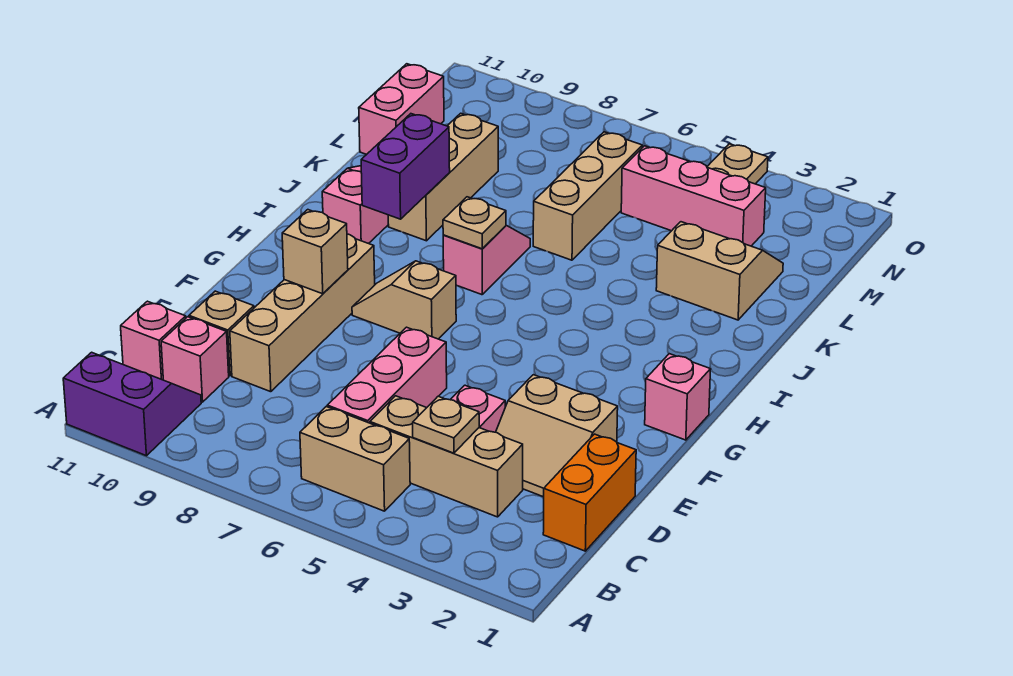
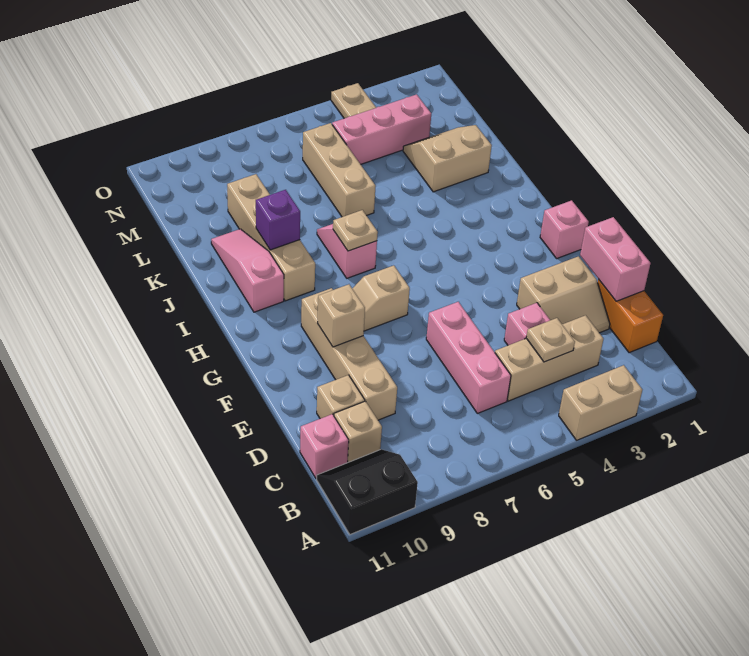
purple 2x2 slope [63,352,201,456] -> black 2x2 slope [317,449,418,534]
tan 1x2 brick [300,407,410,511] -> tan 1x2 brick moved to [559,365,642,440]
pink 1x1 brick [161,317,229,402] -> tan 1x1 brick [334,401,382,462]
purple 1x2 brick [361,114,450,219] -> purple 1x1 brick [256,190,300,250]
tan 1x3 brick [388,113,498,241] -> tan 1x4 brick [227,174,315,301]
pink 1x2 brick [359,64,444,154] -> pink 1x2 brick moved to [580,217,651,301]

